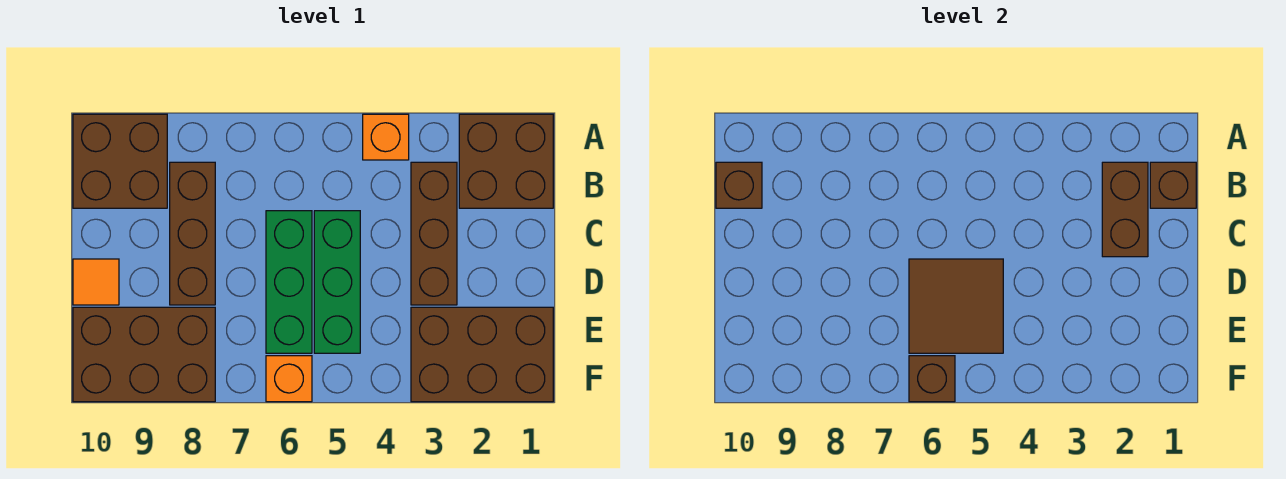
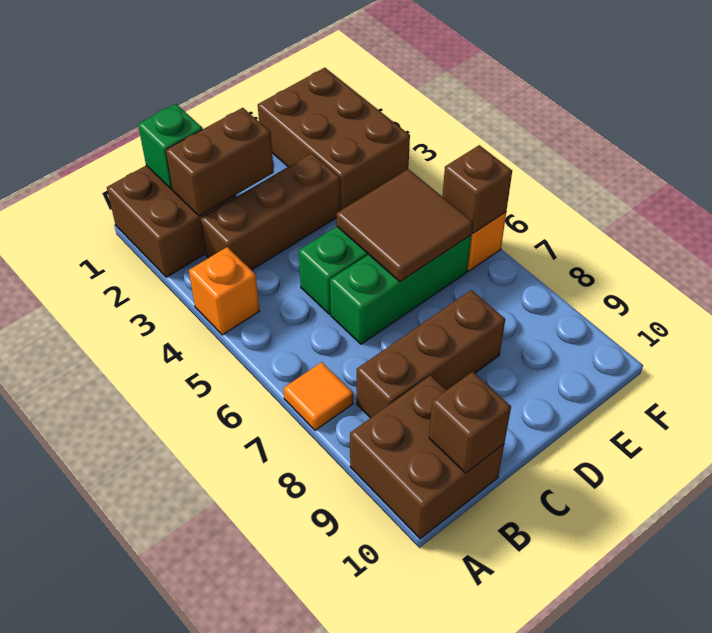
brown 1x1 brick [1150,162,1196,208] -> green 1x1 brick [138,104,203,189]
orange 1x1 tile [73,259,119,305] -> orange 1x1 tile moved to [283,362,353,430]
brown 2x3 brick [73,307,215,402] -> none

